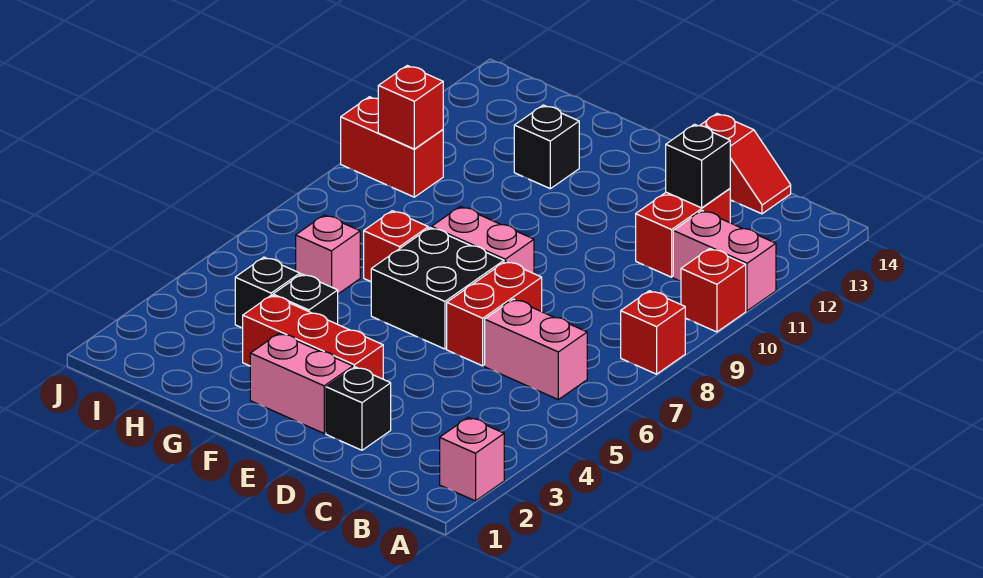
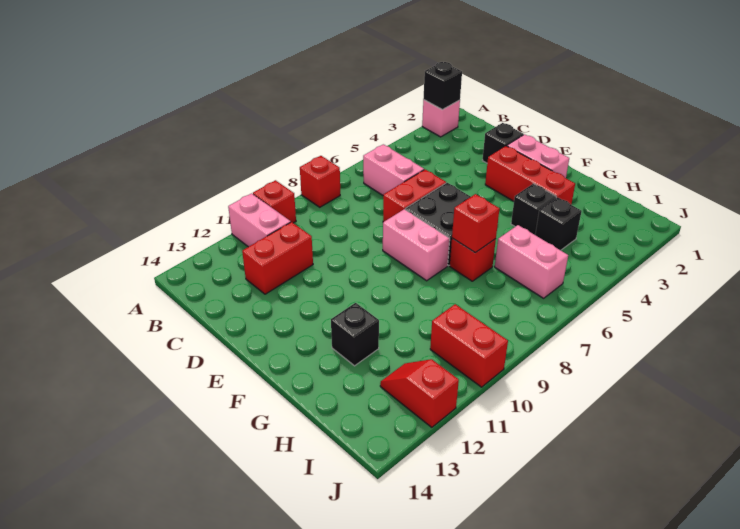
black 1x1 brick [666,124,730,208] -> black 1x1 brick moved to [423,62,462,110]
red 1x2 slope [700,114,791,214] -> red 1x2 slope moved to [380,359,459,427]
pink 1x1 brick [296,215,360,294] -> pink 1x2 brick [495,225,568,298]
red 1x1 brick [378,66,443,149] -> red 1x1 brick moved to [452,194,499,253]

